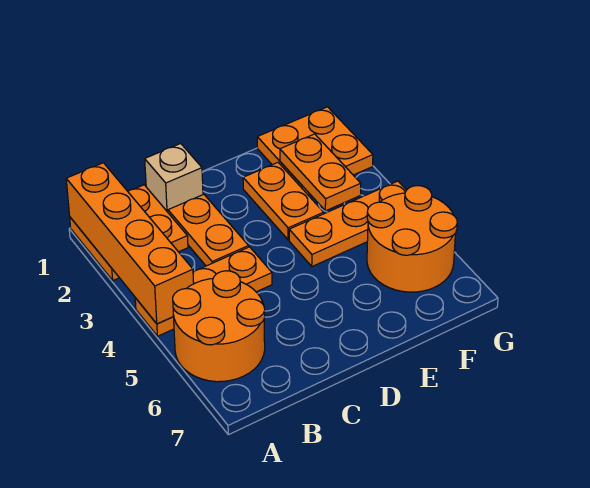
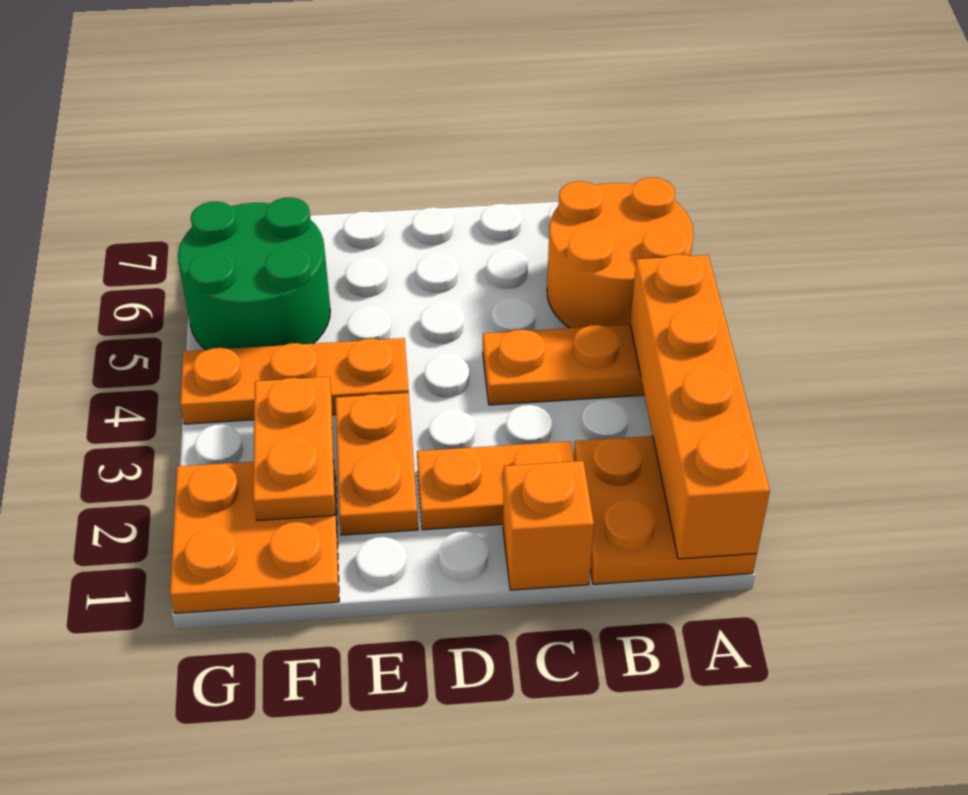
tan 1x1 brick [145,143,203,212] -> orange 1x1 brick [503,461,594,590]
orange 1x2 plate [168,194,249,266] -> orange 1x2 plate turned to [417,441,574,530]
orange 2x2 round brick [367,186,457,292] -> green 2x2 round brick [178,197,330,350]

